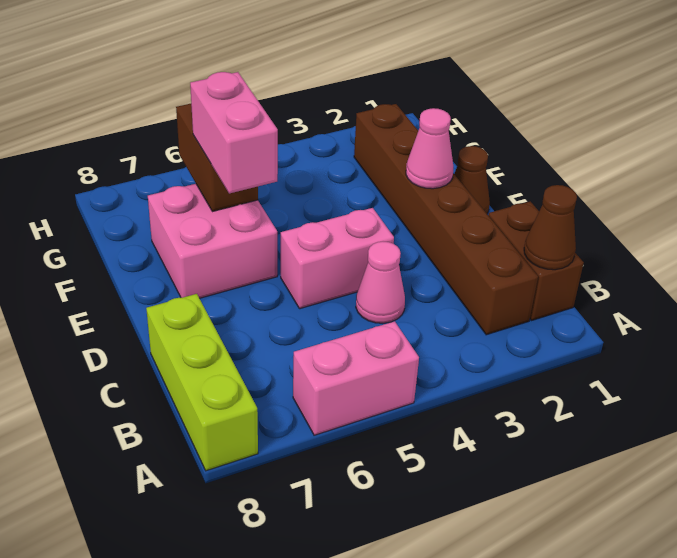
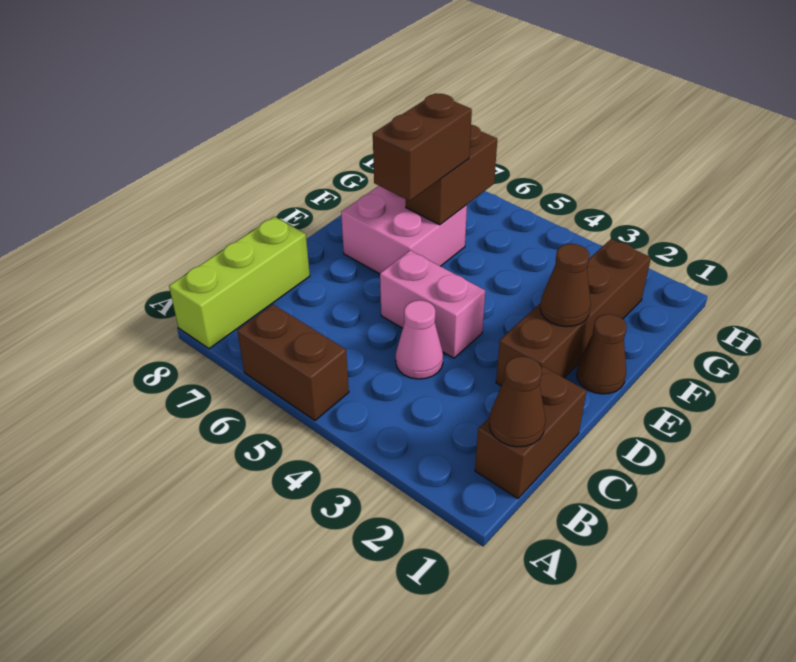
pink 1x2 brick [293,321,419,435] -> brown 1x2 brick [237,305,349,420]
brown 1x6 brick [354,104,538,335] -> brown 1x4 brick [496,239,651,386]
pink 1x1 cone [406,108,453,189] -> brown 1x1 cone [540,244,591,327]
pink 1x2 brick [190,72,278,194] -> brown 1x2 brick [373,93,472,201]

